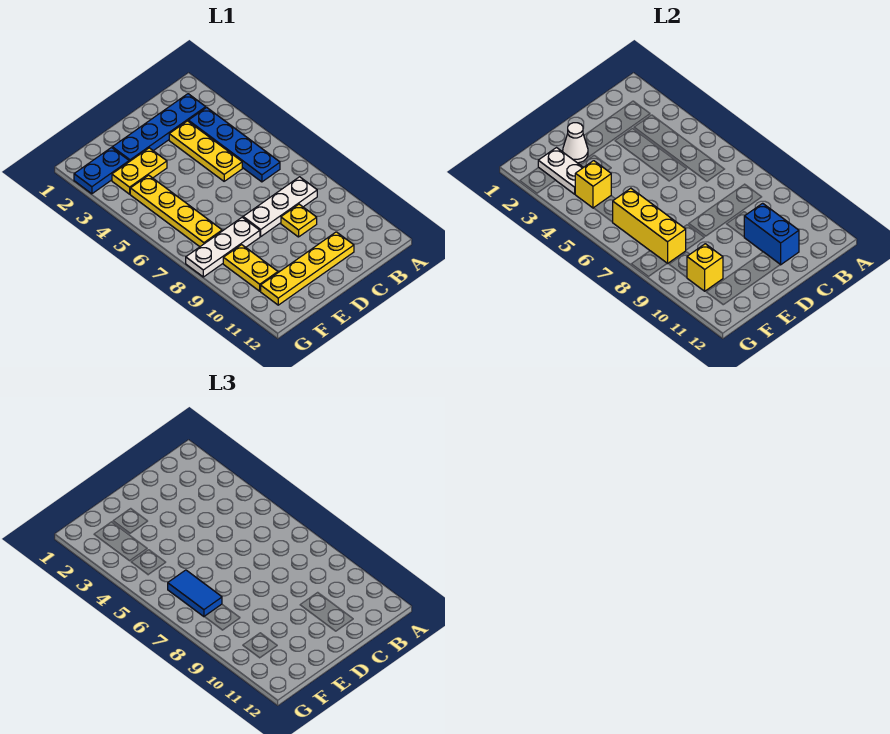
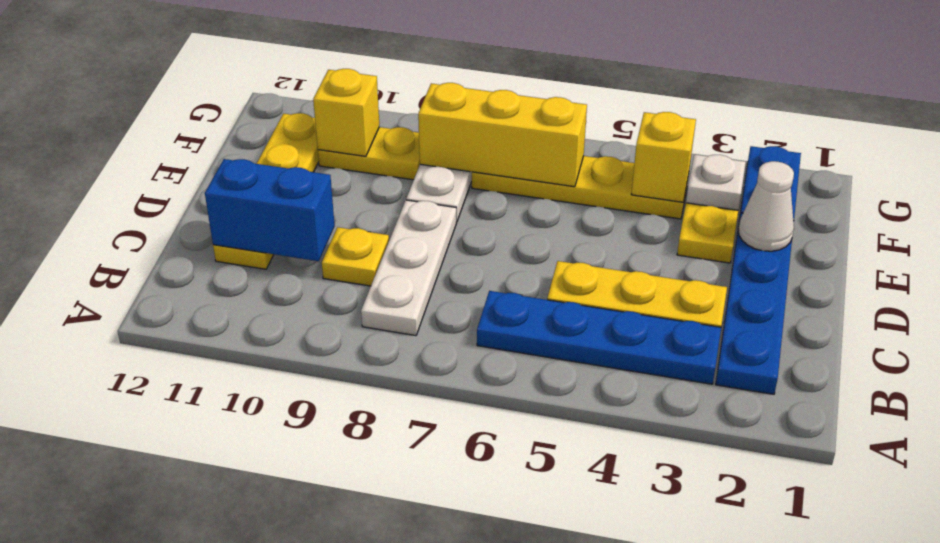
white 1x2 plate [538,148,583,194] -> white 1x1 plate [686,154,746,210]
blue 1x2 tile [168,570,222,617] -> none

